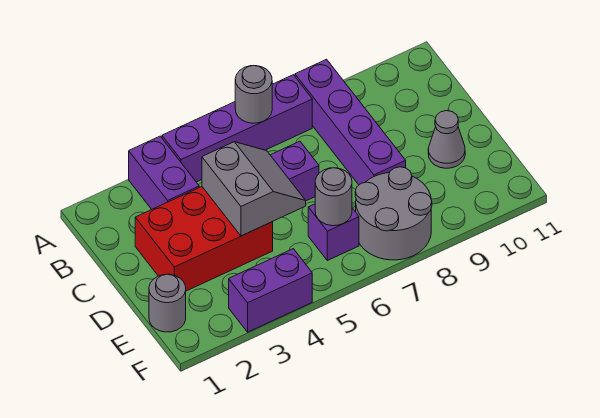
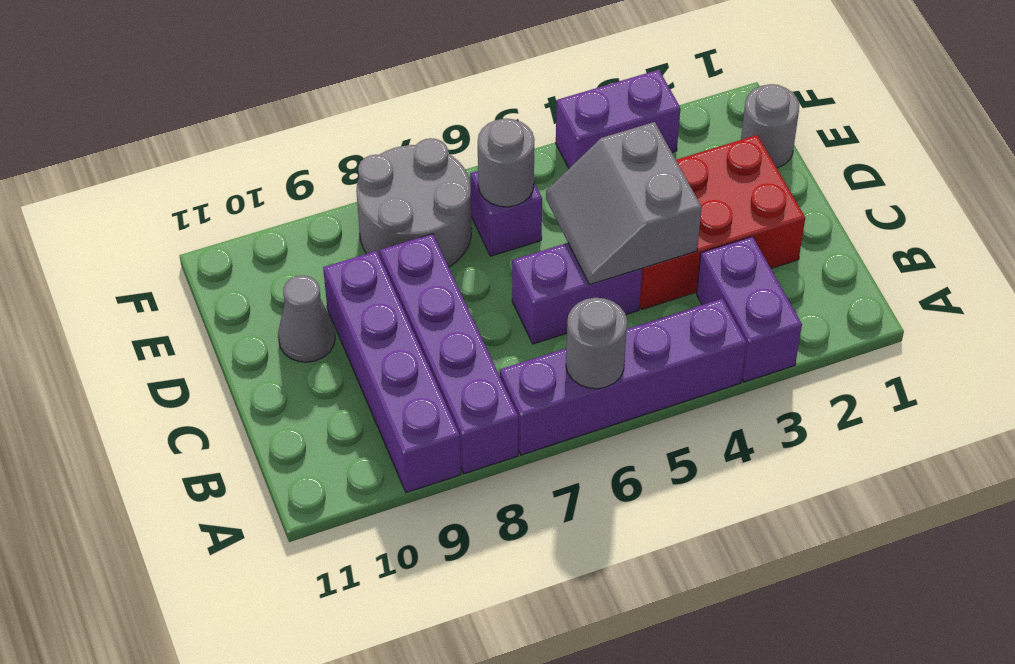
none -> purple 1x4 brick [323,251,461,493]

